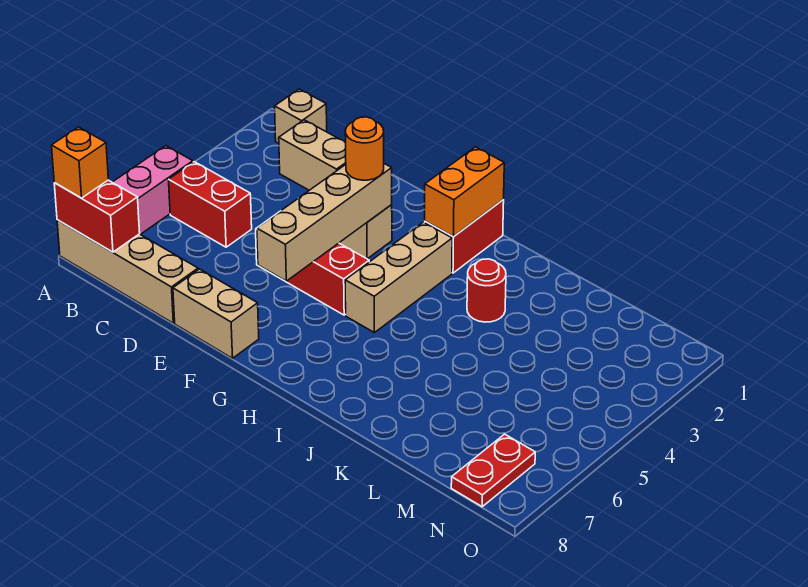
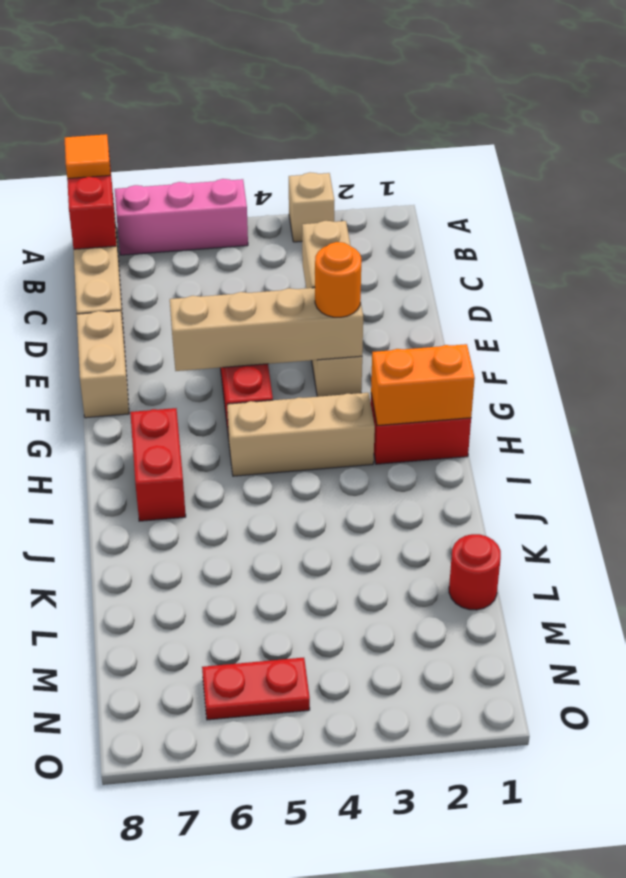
orange 1x1 brick [52,127,108,198] -> orange 1x1 tile [65,134,110,179]
tan 1x1 brick [275,89,327,143] -> tan 1x1 brick moved to [289,172,334,242]
red 1x2 brick [169,162,252,247] -> red 1x2 brick moved to [130,408,186,521]
red 1x1 round brick [467,259,506,322] -> red 1x1 round brick moved to [449,534,501,610]
red 1x2 plate [451,434,535,507] -> red 1x2 plate moved to [202,658,310,720]

